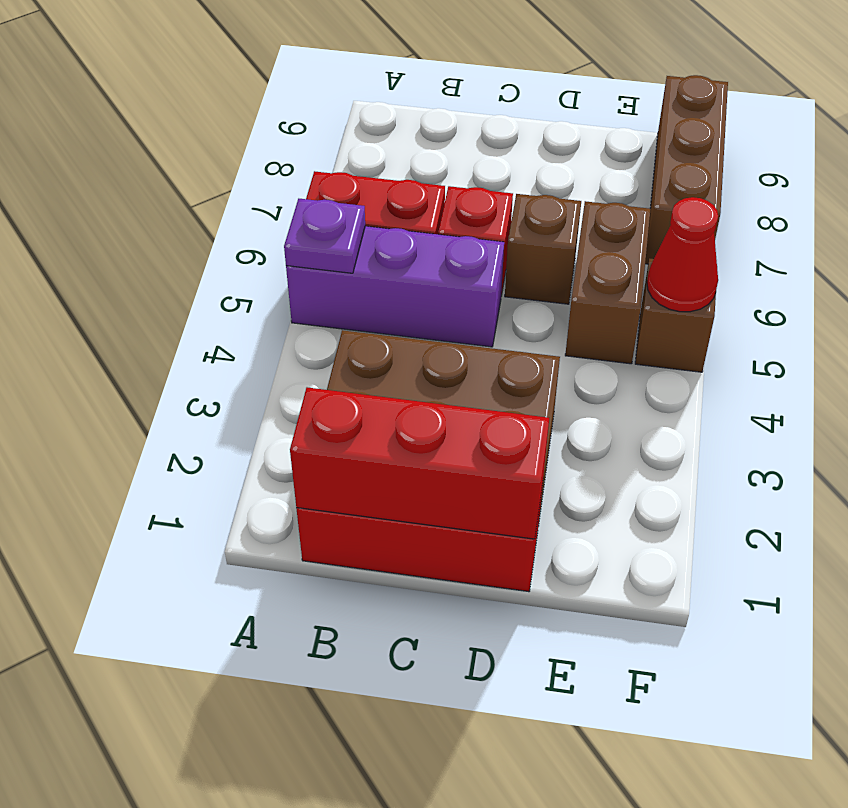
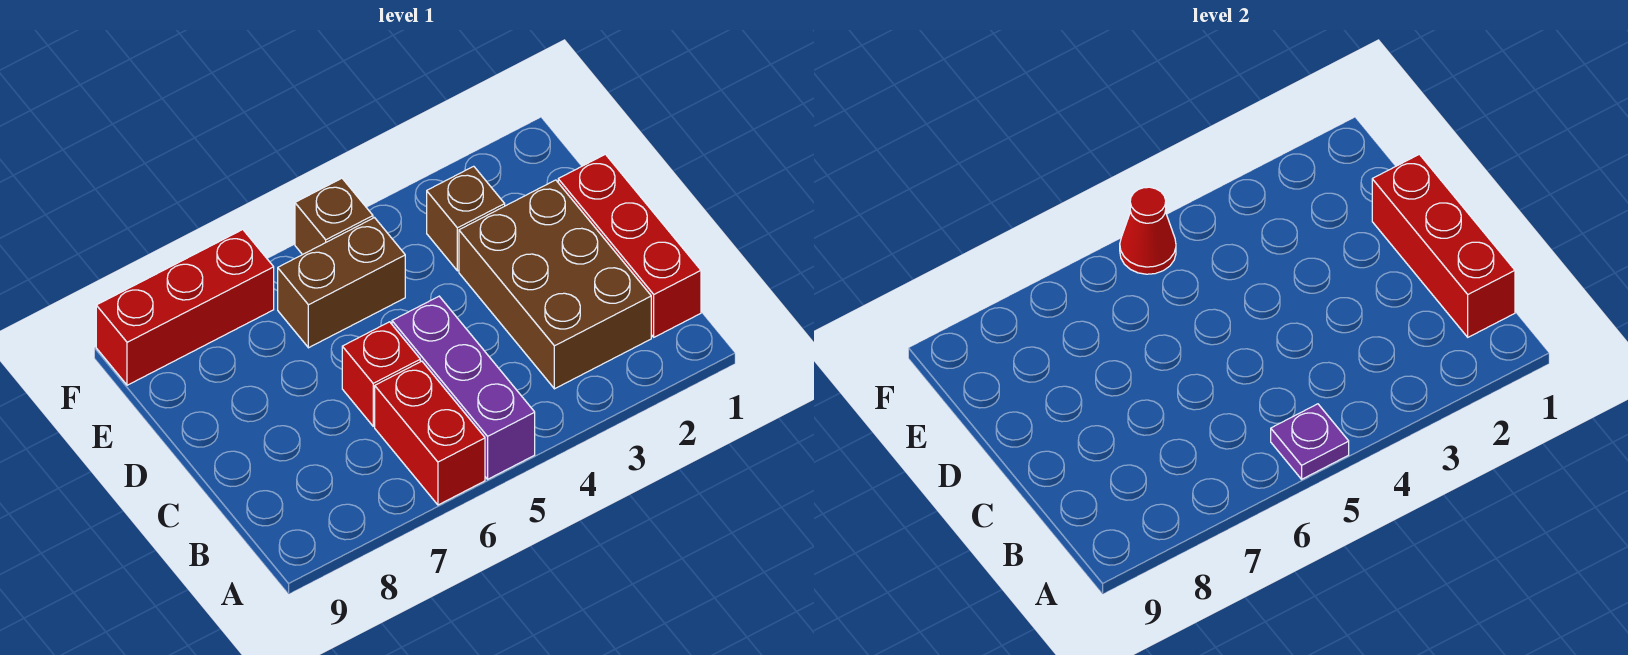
brown 1x1 brick [505,194,581,304] -> brown 1x1 brick moved to [427,166,505,271]
brown 1x3 brick [645,75,728,264] -> red 1x3 brick [96,230,274,385]

